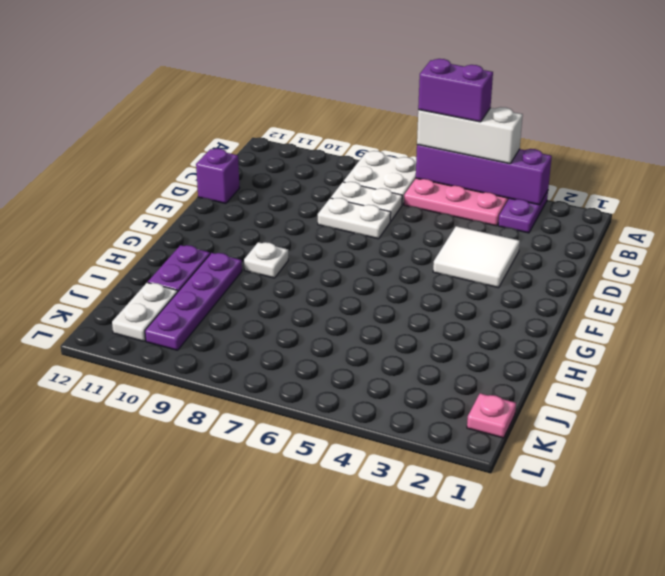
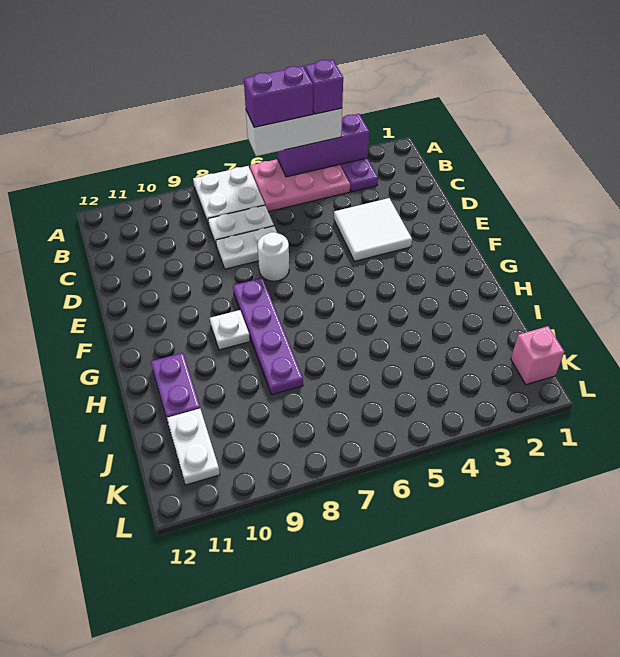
purple 1x4 brick [416,145,552,205] -> purple 1x3 brick [277,114,369,177]
purple 1x1 brick [196,149,239,203] -> purple 1x1 brick moved to [305,60,343,114]
none -> white 1x1 round brick [257,232,289,281]
purple 1x4 plate [145,253,242,350] -> purple 1x4 plate moved to [233,278,303,395]
pink 1x1 plate [467,393,516,438] -> pink 1x1 brick [511,326,564,385]

